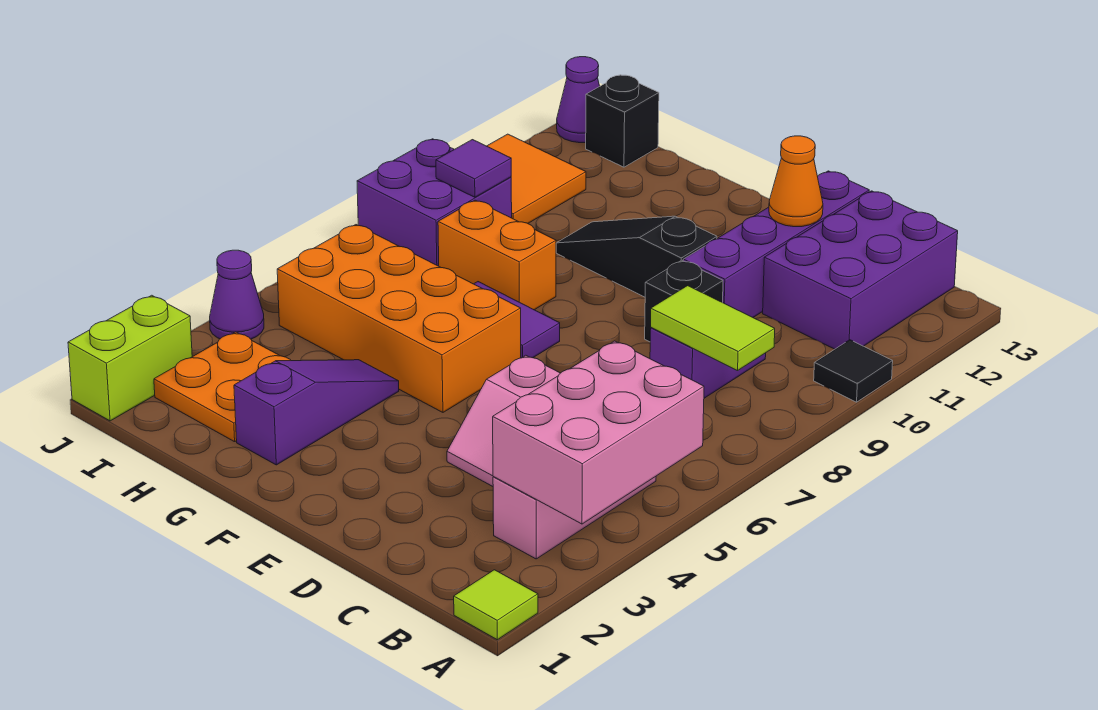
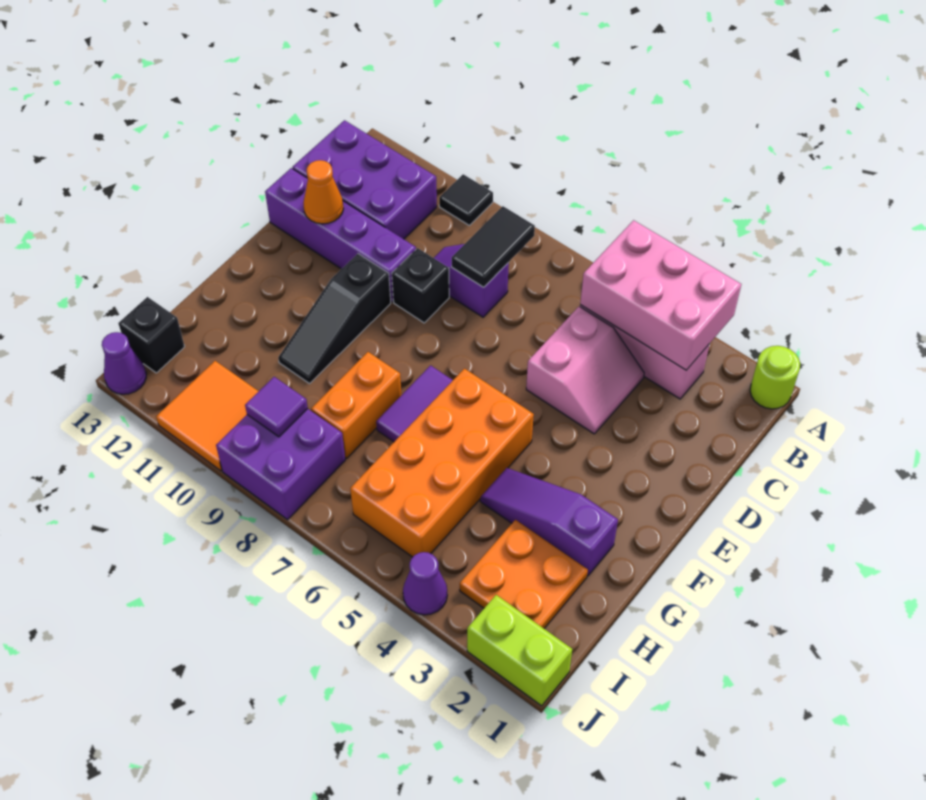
lime 1x1 tile [454,570,538,640] -> lime 1x1 round brick [750,346,800,409]
lime 1x2 tile [651,286,775,371] -> black 1x2 tile [452,206,535,287]

